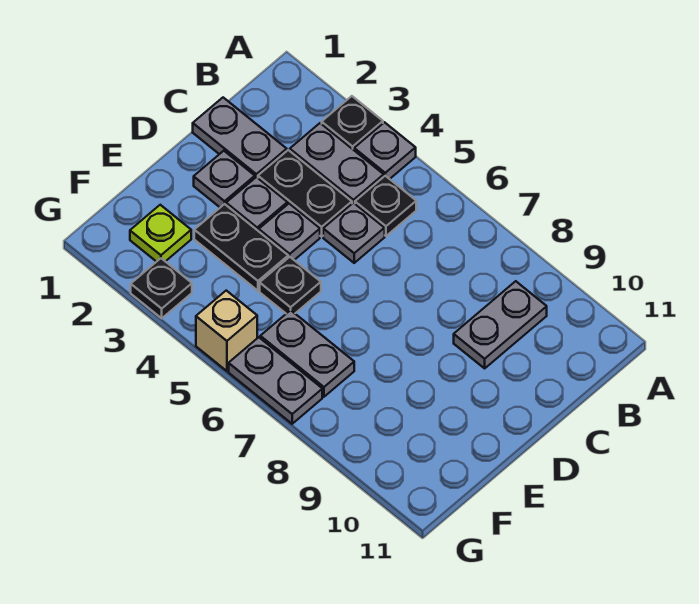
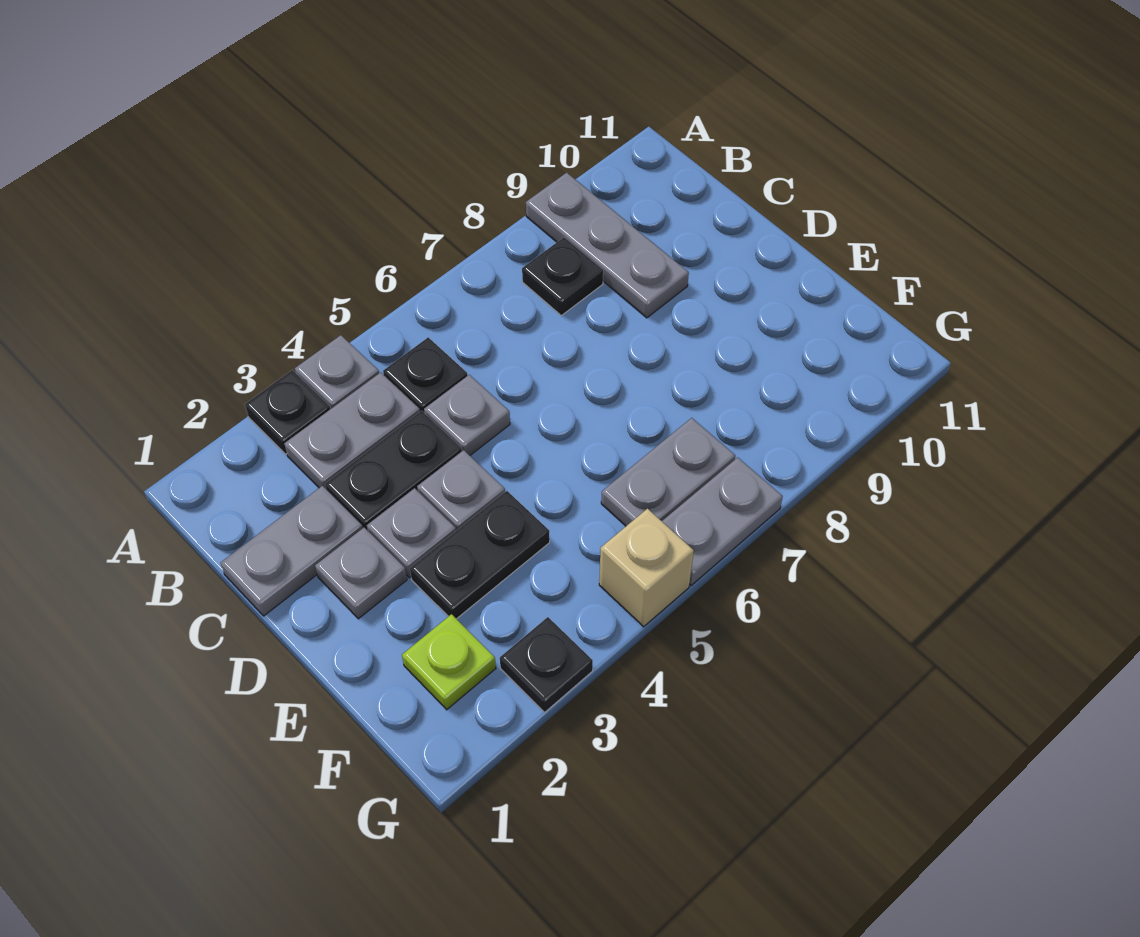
grey 1x2 plate [454,281,547,368] -> grey 1x3 plate [526,173,689,318]
black 1x1 plate [260,257,321,314] -> black 1x1 plate moved to [522,237,603,316]

